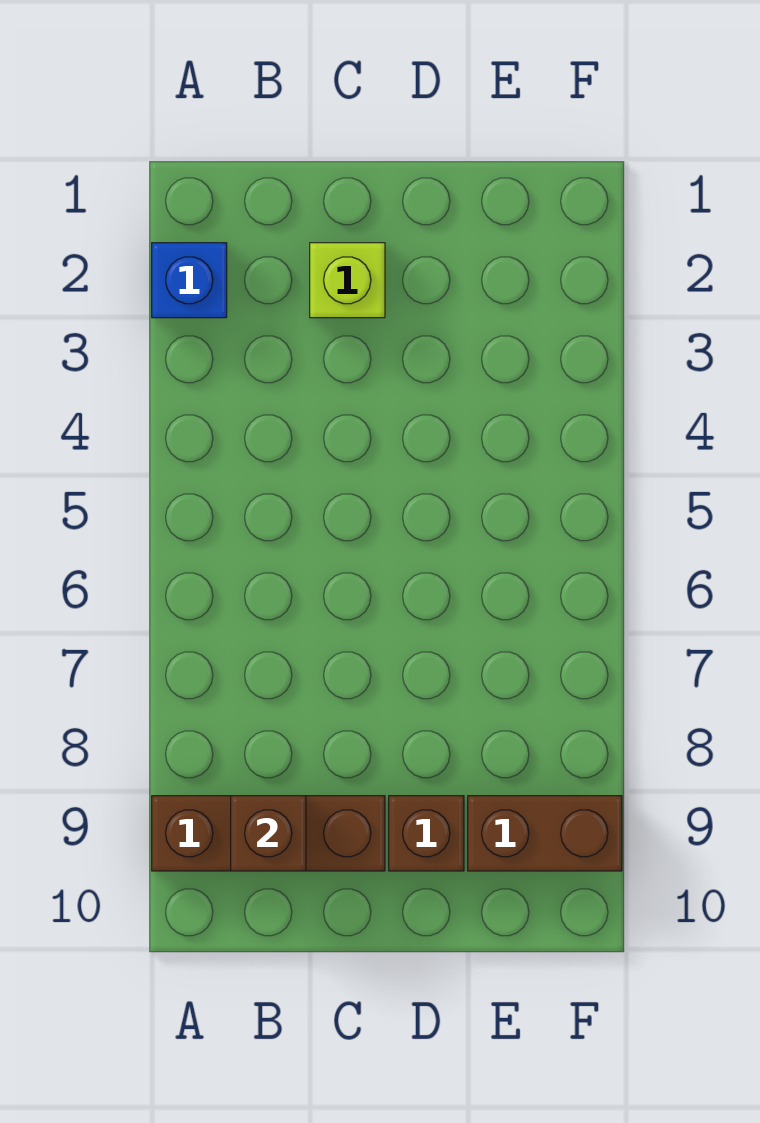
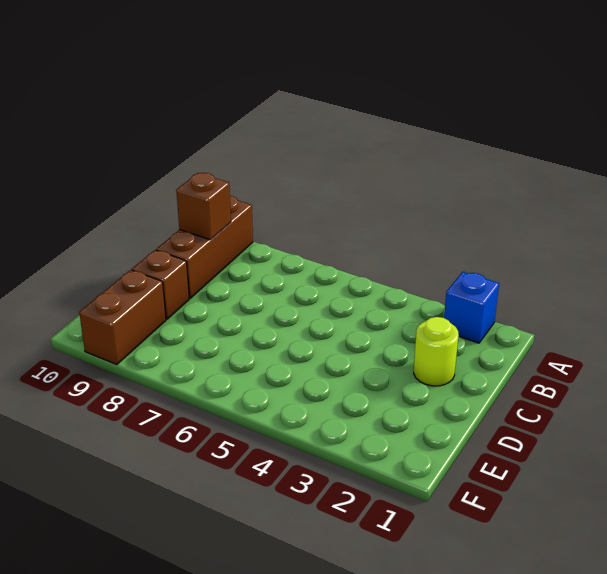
lime 1x1 brick [310,243,385,318] -> lime 1x1 round brick [414,317,459,386]

